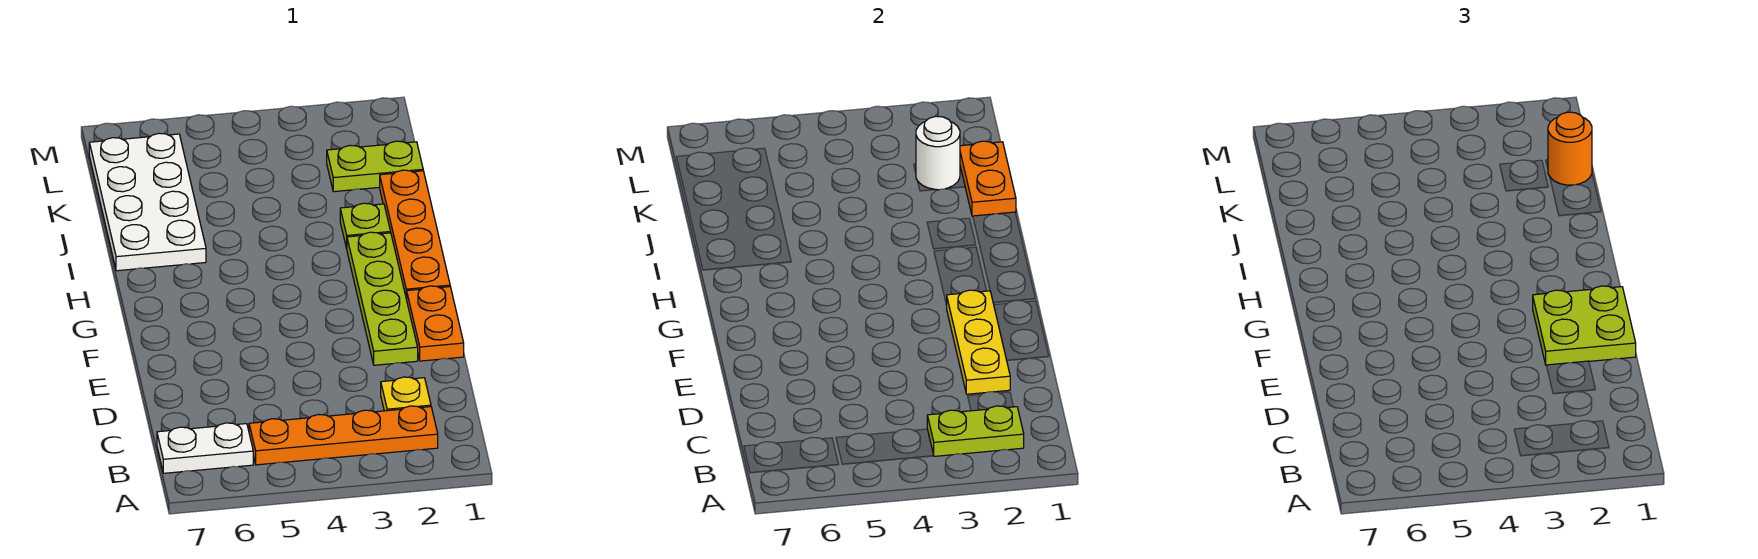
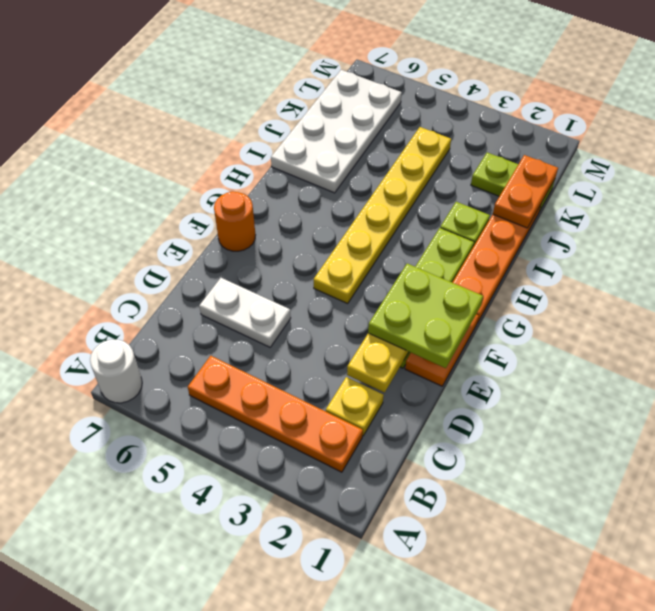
lime 1x2 plate [927,406,1024,456] -> none
white 1x2 plate [157,423,253,473] -> white 1x2 plate moved to [199,278,291,347]
none -> yellow 1x6 plate [314,127,451,303]
orange 1x1 round brick [1548,112,1592,185] -> orange 1x1 round brick moved to [214,191,255,251]
white 1x1 round brick [916,116,960,190] -> white 1x1 round brick moved to [90,340,142,403]

